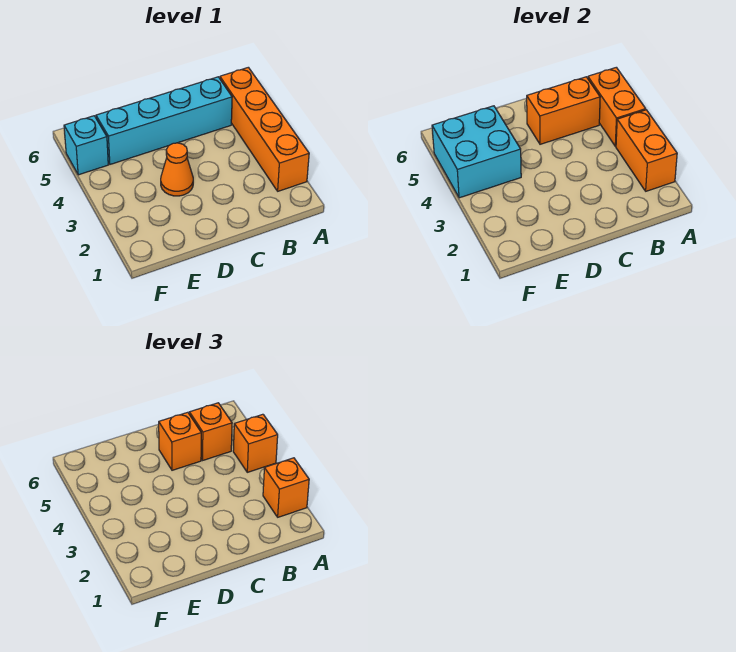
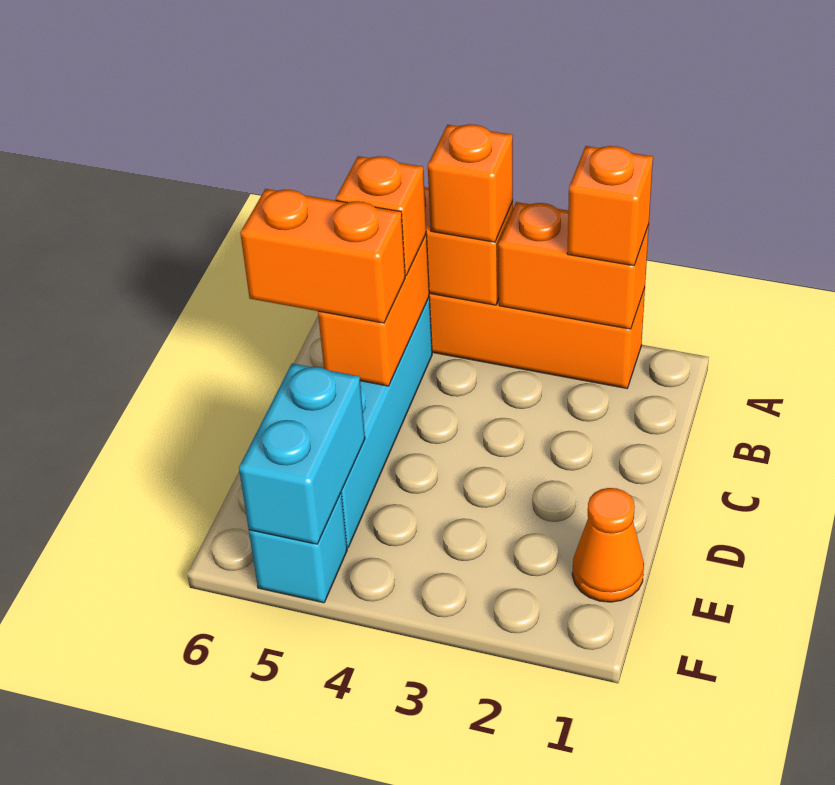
orange 1x1 brick [159,412,201,470] -> orange 1x2 brick [240,189,405,323]
orange 1x1 cone [161,143,193,196] -> orange 1x1 cone moved to [572,488,644,602]
cyan 2x2 brick [432,106,521,198] -> cyan 1x2 brick [239,364,365,544]

